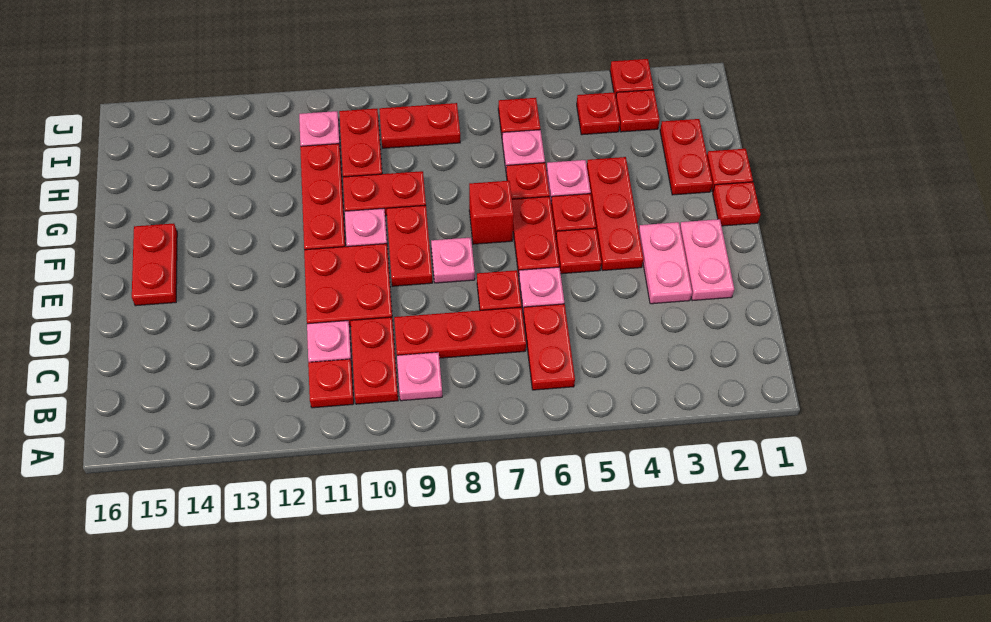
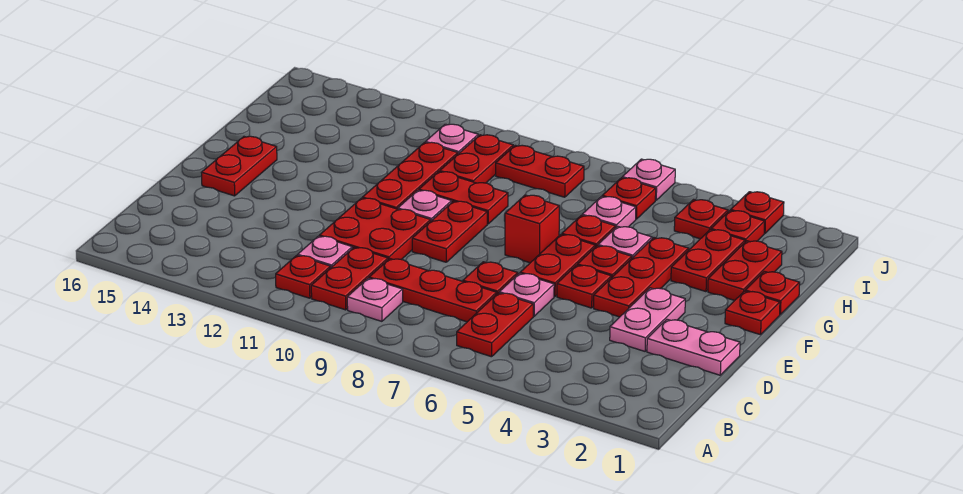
pink 1x2 plate [680,219,734,301] -> pink 1x2 plate turned to [647,319,740,375]
pink 1x1 plate [431,237,475,283] -> pink 1x1 plate moved to [622,159,675,200]
none -> red 1x2 plate [671,230,745,292]

